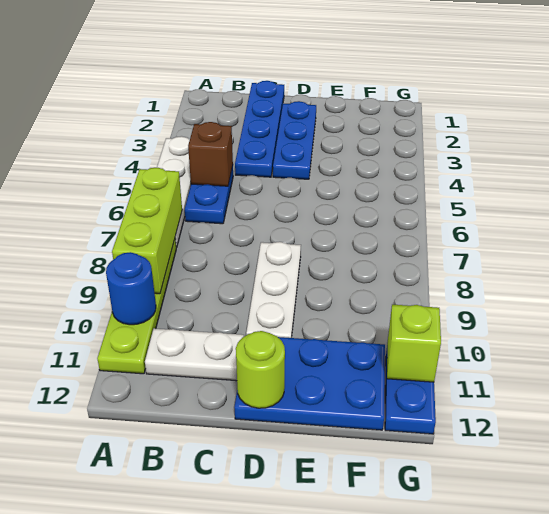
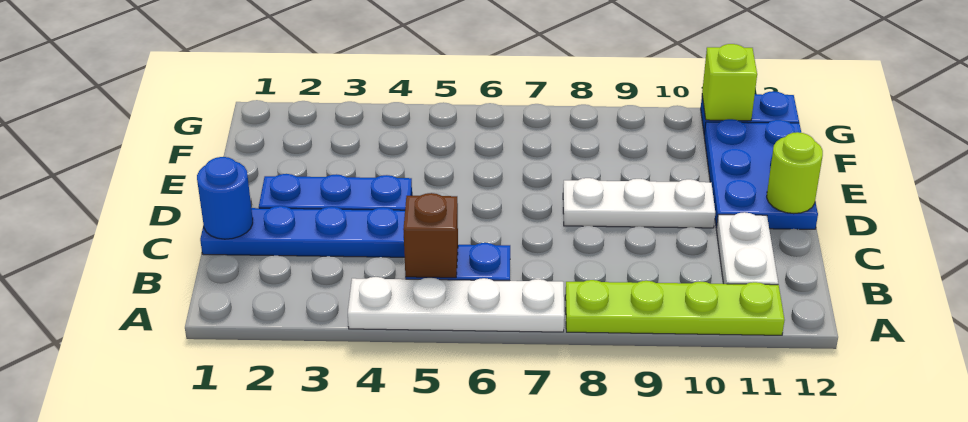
lime 1x3 brick [112,168,182,294] -> none
blue 1x1 round brick [106,252,156,325] -> blue 1x1 round brick moved to [197,157,253,239]

